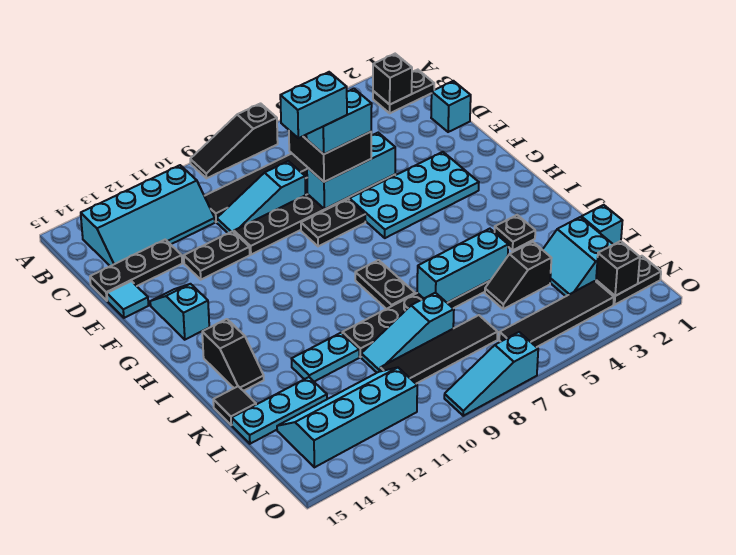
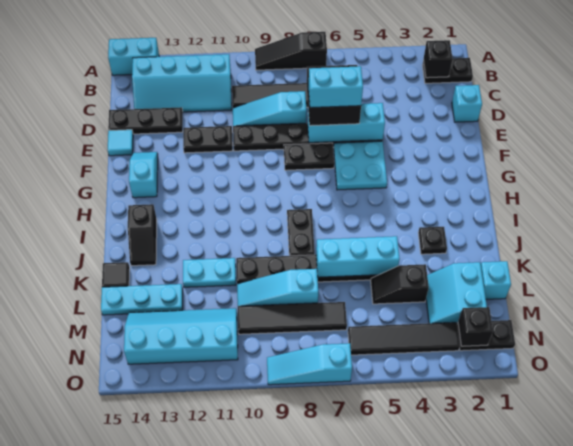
cyan 1x2 brick [280,72,347,138] -> cyan 1x2 brick moved to [108,38,159,75]
cyan 2x4 plate [349,152,479,238] -> cyan 2x2 plate [334,141,387,190]

